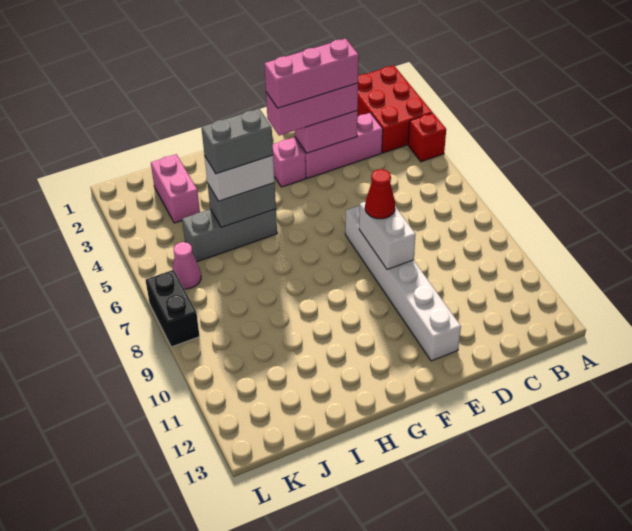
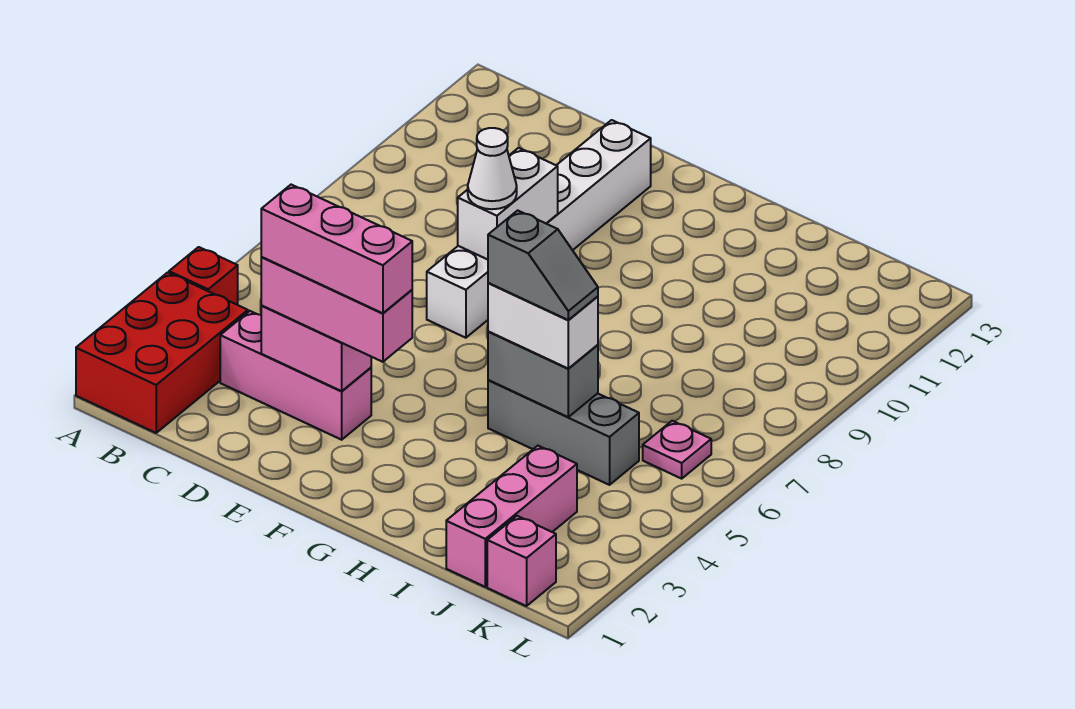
red 1x1 cone [365,169,395,219] -> white 1x1 cone [468,128,517,209]
pink 1x1 brick [273,137,306,187] -> pink 1x1 brick moved to [487,516,556,606]
grey 1x2 brick [201,109,273,174] -> grey 1x2 slope [488,210,598,320]
pink 1x2 brick [151,154,200,223] -> pink 1x3 brick [446,446,577,587]
pink 1x1 cone [172,242,201,289] -> pink 1x1 plate [643,421,711,479]
black 1x2 brick [146,270,200,347] -> none

